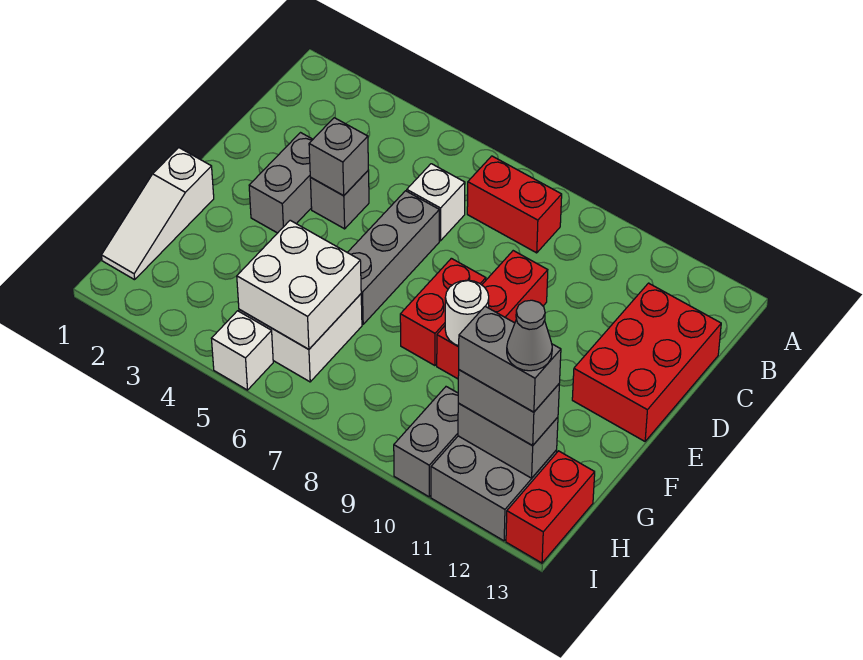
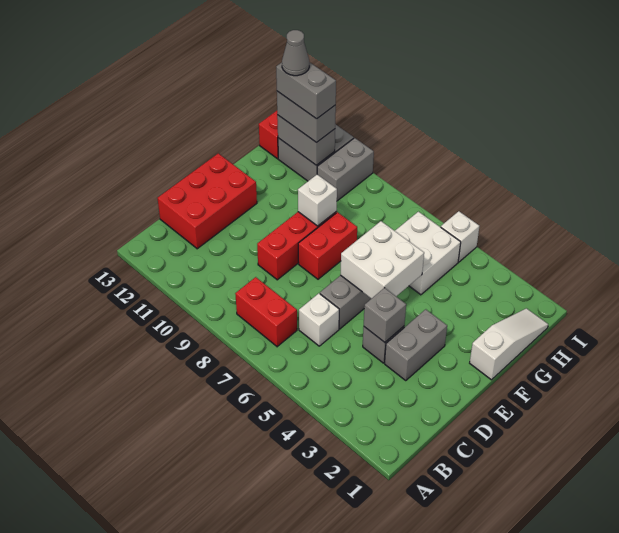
white 1x1 round brick [445,280,489,346] -> white 1x1 brick [298,175,337,226]
white 2x2 brick [237,220,361,349] -> white 2x2 brick moved to [340,221,424,299]

